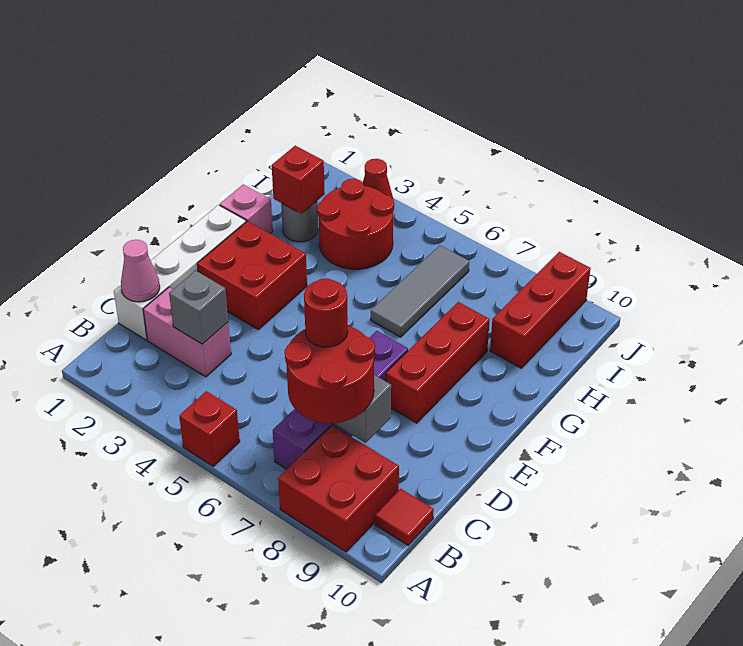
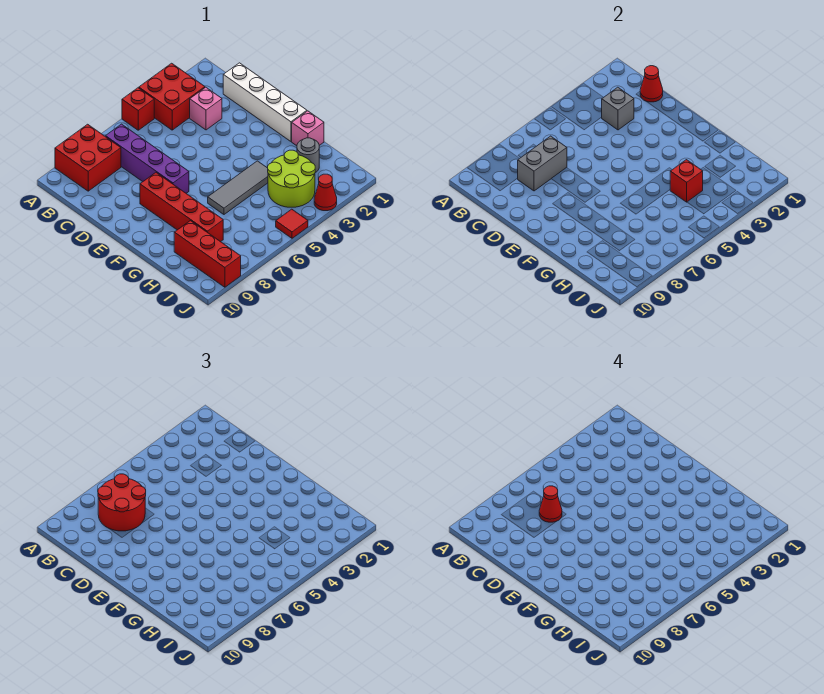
red 1x1 tile [375,489,434,545] -> red 1x1 tile moved to [276,209,308,238]
pink 1x1 cone [121,240,160,302] -> red 1x1 cone [640,66,663,102]
pink 1x2 brick [143,287,231,377] -> pink 1x1 brick [190,87,222,130]
red 1x1 round brick [304,278,348,347] -> red 1x1 cone [539,486,562,522]
red 2x2 brick [197,221,307,330] -> red 2x2 brick moved to [139,63,205,130]
red 1x3 brick [386,302,490,423] -> red 1x4 brick [140,173,223,242]
grey 1x3 tile [371,245,469,337] -> grey 1x3 tile turned to [208,161,268,214]
red 1x1 brick [272,146,325,214] -> red 1x1 brick moved to [670,160,703,202]
red 2x2 round brick [317,179,394,269] -> lime 2x2 round brick [268,150,315,207]

